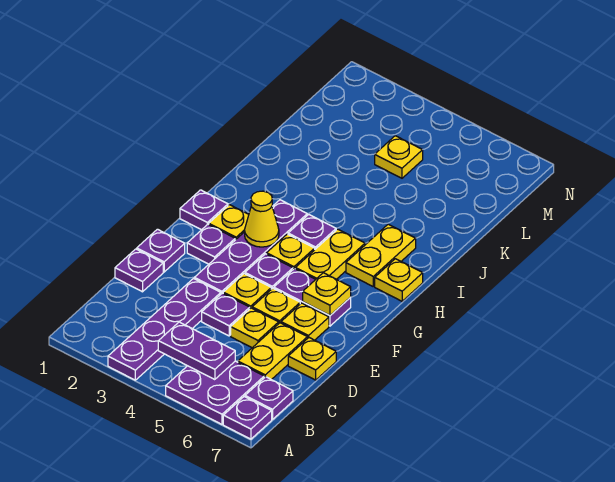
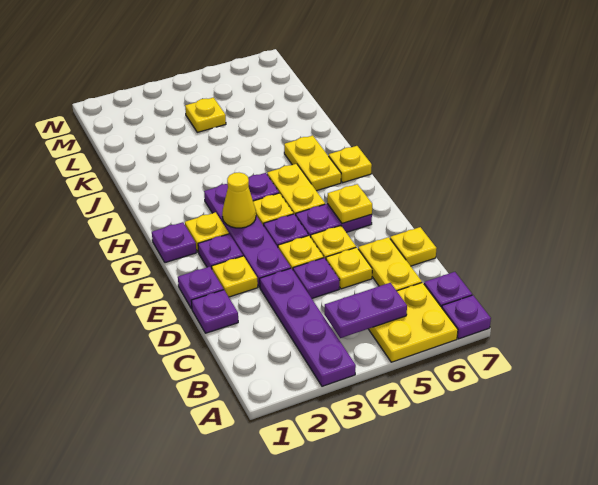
purple 2x2 plate [166,361,264,424] -> yellow 2x2 plate [369,283,458,362]
yellow 1x1 plate [281,303,329,340] -> yellow 1x1 plate moved to [212,256,258,297]

